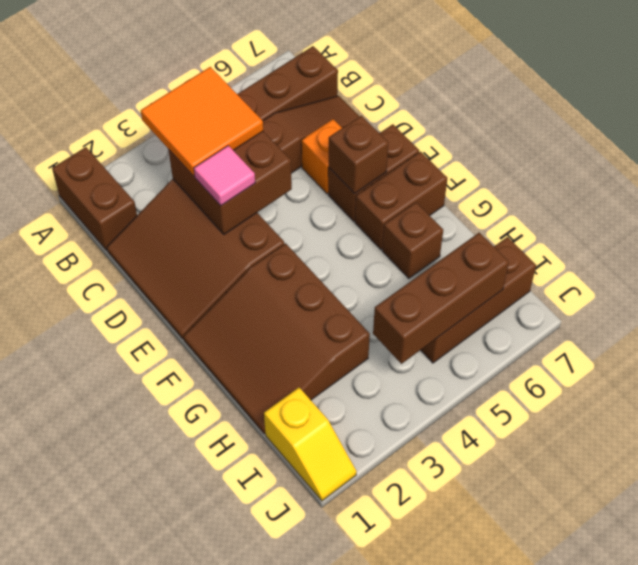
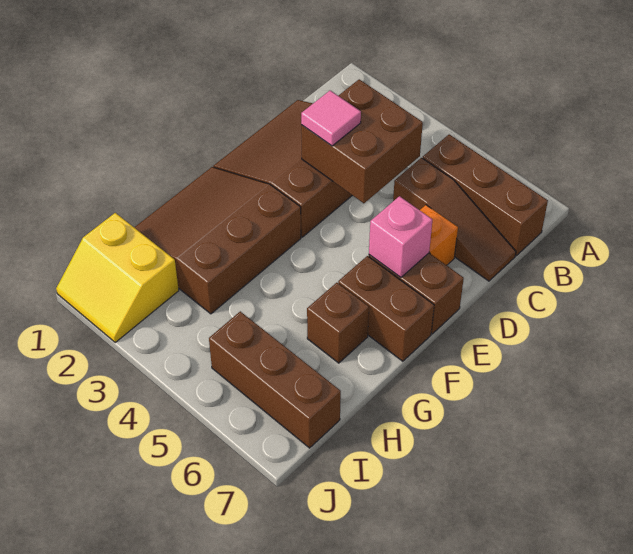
brown 1x2 brick [52,147,137,251] -> none
orange 2x2 tile [141,67,263,176] -> none
brown 1x1 brick [329,116,388,194] -> pink 1x1 brick [369,196,432,277]
yellow 1x2 slope [264,388,357,501] -> yellow 2x2 slope [56,213,179,342]
brown 1x3 brick [373,233,509,364] -> none

